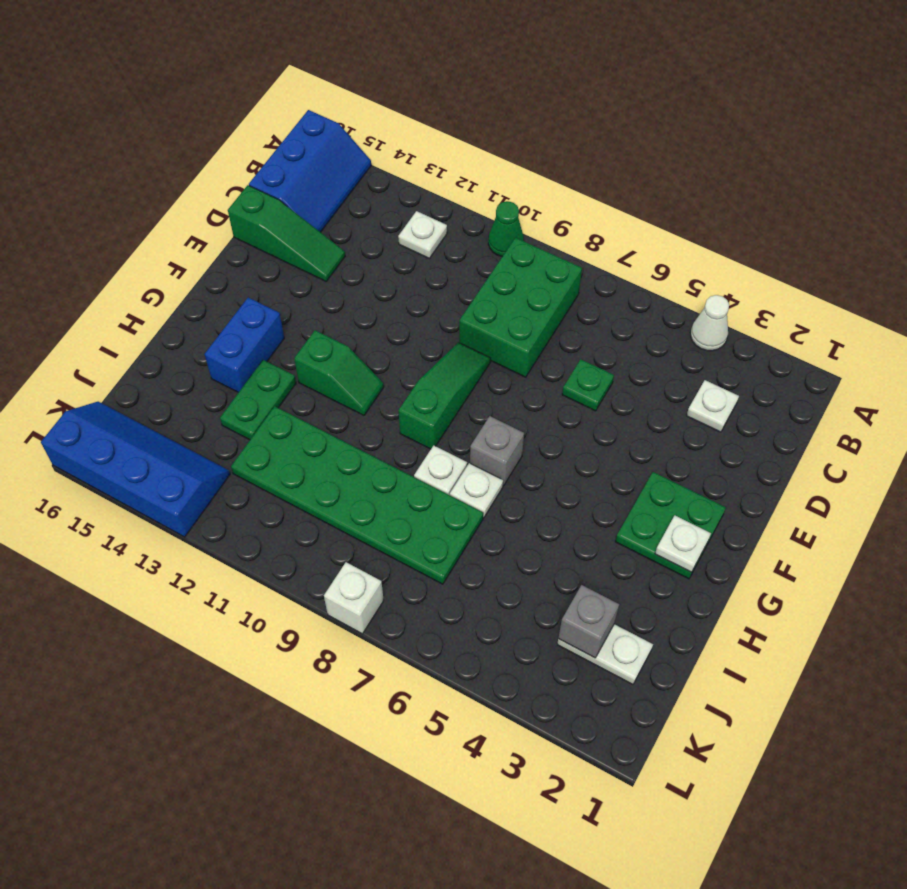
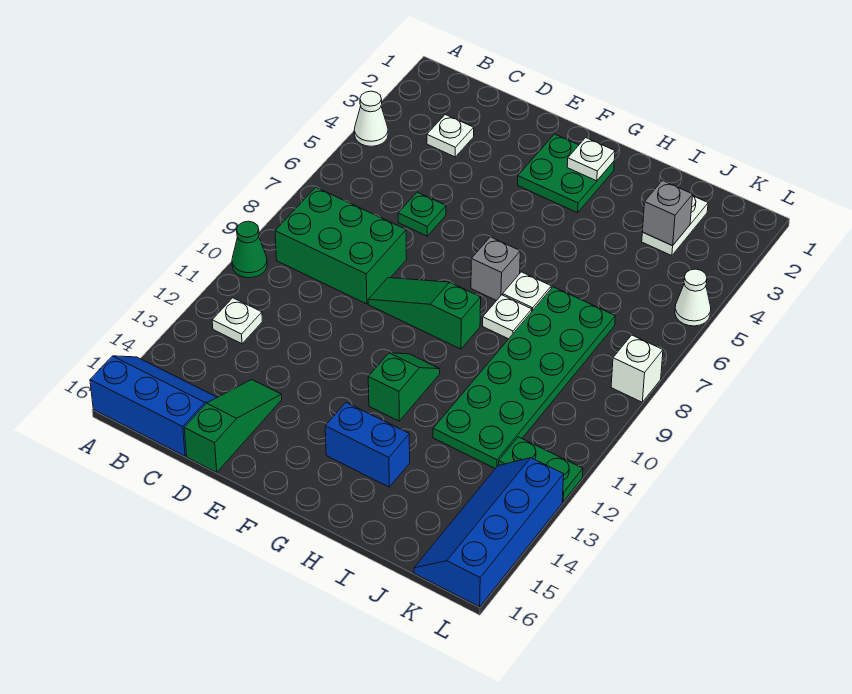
green 1x2 plate [220,360,296,440] -> green 1x2 plate moved to [499,437,583,502]
none -> white 1x1 cone [675,269,711,326]

